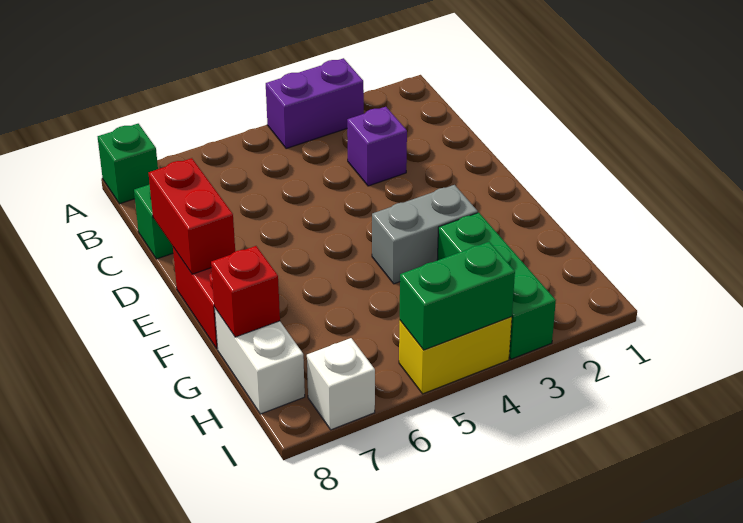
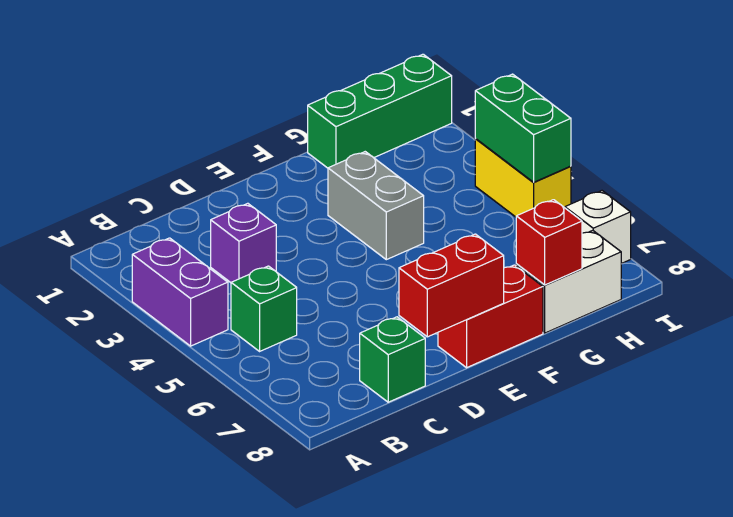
green 1x1 brick [98,124,158,204] -> green 1x1 brick moved to [231,266,297,351]
green 1x3 brick [437,213,556,359] -> green 1x3 brick moved to [308,54,452,168]

